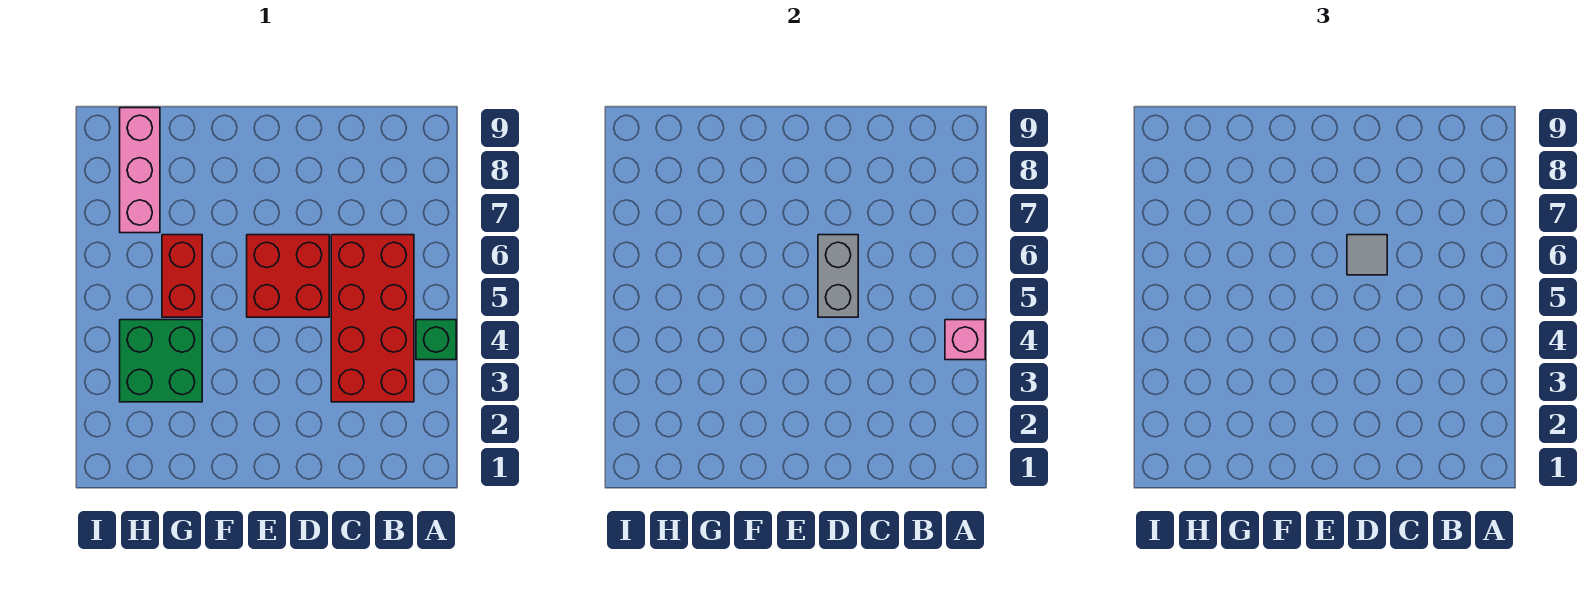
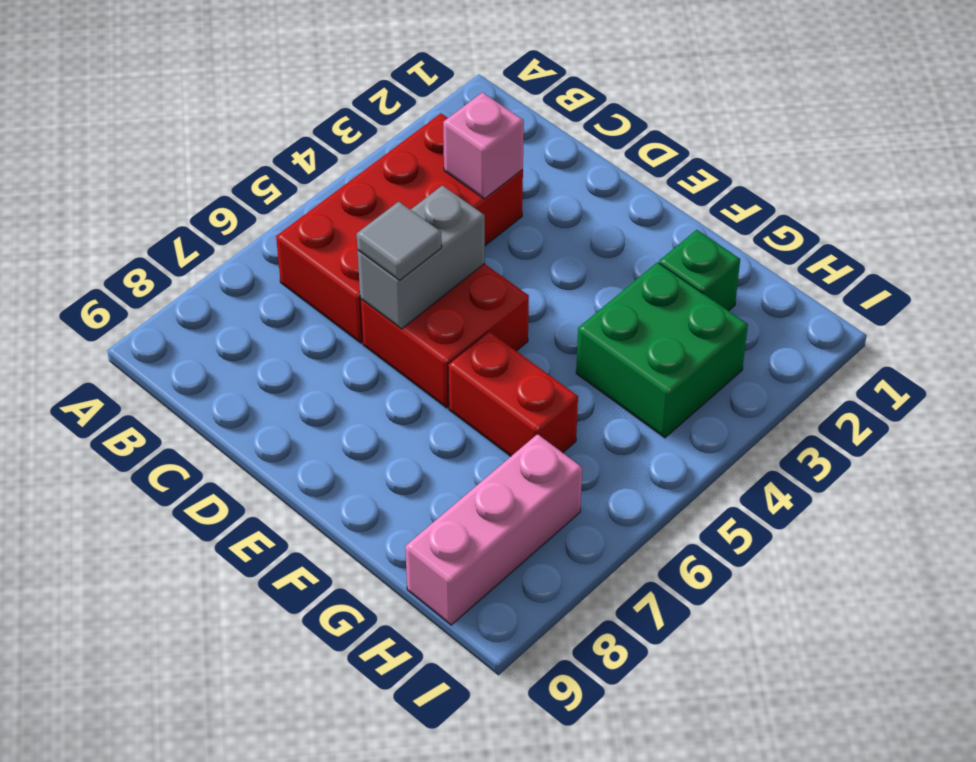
green 1x1 brick [416,320,456,360] -> green 1x1 brick moved to [659,230,740,311]
pink 1x1 brick [945,320,985,360] -> pink 1x1 brick moved to [443,93,524,199]
red 1x2 brick [162,235,202,317] -> red 1x2 brick turned to [448,331,578,456]

